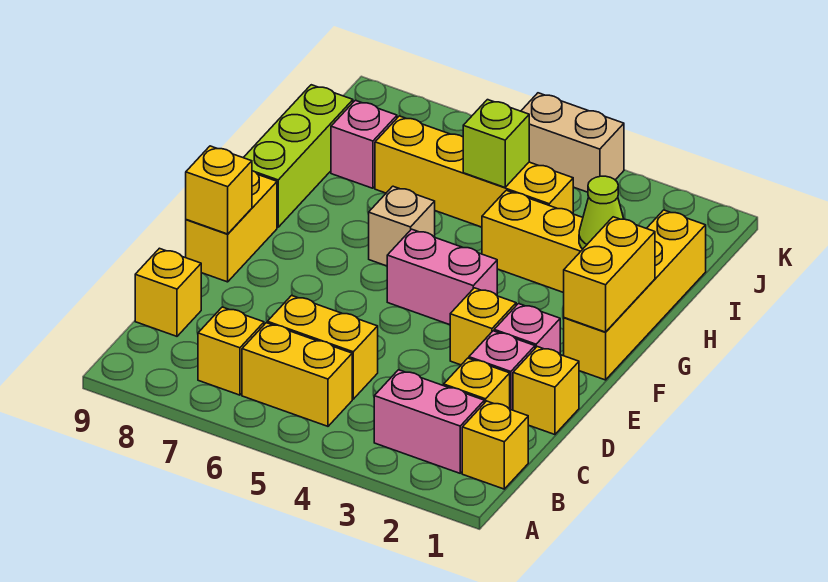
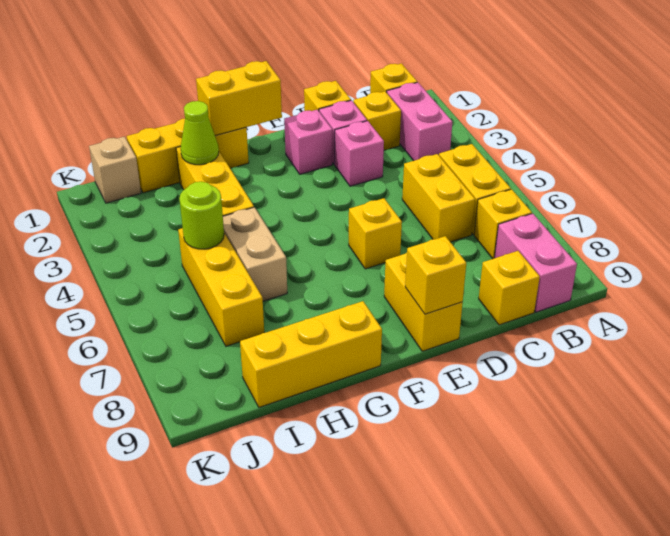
yellow 1x1 brick [450,288,516,365] -> yellow 1x1 brick moved to [349,198,402,269]
yellow 1x2 brick [186,171,277,282] -> yellow 1x2 brick turned to [384,253,463,351]
yellow 1x4 brick [564,210,706,380] -> yellow 1x3 brick [127,119,249,193]
pink 1x2 brick [387,229,497,325] -> pink 1x2 brick moved to [495,214,577,312]
tan 1x1 brick [369,186,435,266] -> tan 1x1 brick moved to [89,137,141,203]
lime 1x3 brick [244,85,353,227] -> yellow 1x3 brick [240,301,382,407]
yellow 1x4 brick [375,116,573,227] -> yellow 1x3 brick [178,228,264,346]
lime 1x1 brick [463,100,529,187] -> lime 1x1 round brick [179,182,224,249]
pink 1x1 brick [331,100,397,188] -> pink 1x1 brick moved to [335,121,384,186]
tan 1x2 brick [521,93,624,192] -> tan 1x2 brick moved to [223,207,287,301]

